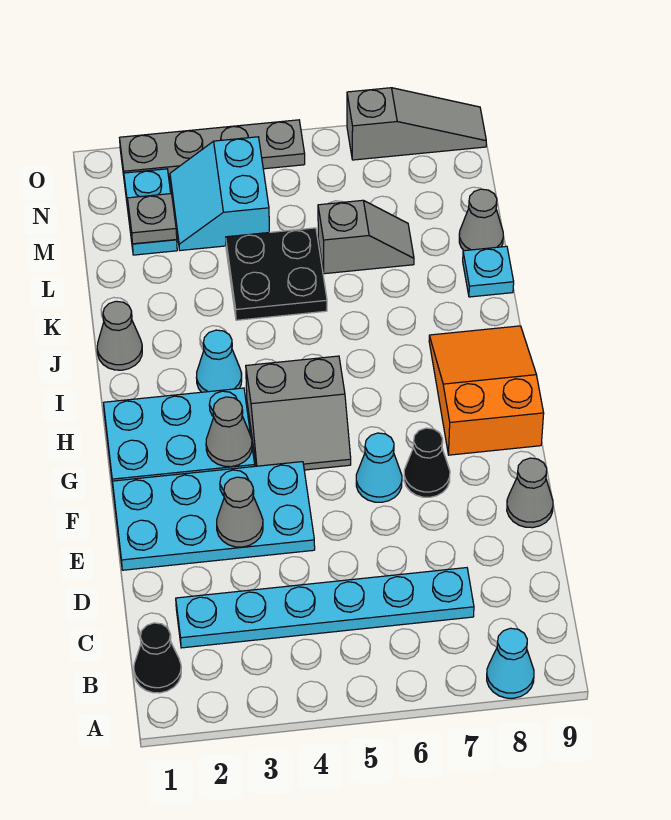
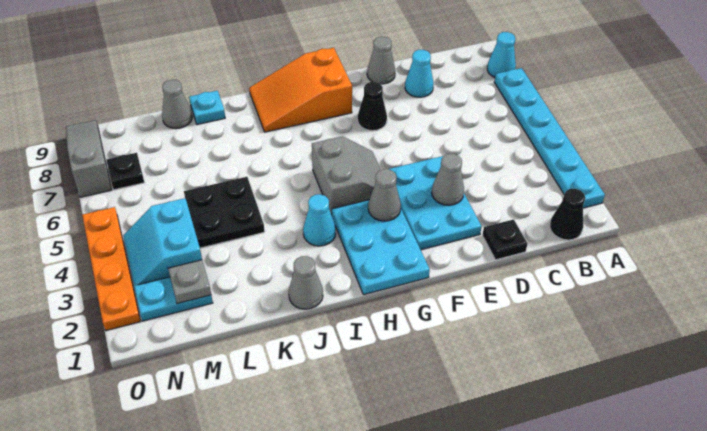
cyan 1x6 plate [176,568,474,648] -> cyan 1x6 plate moved to [494,68,605,208]
none -> black 1x1 plate [482,219,528,260]
cyan 2x4 plate [112,462,315,570] -> cyan 2x3 plate [389,156,482,250]
cyan 1x1 cone [356,433,402,502] -> cyan 1x1 cone moved to [405,50,434,97]
grey 1x2 slope [318,200,414,274] -> none
cyan 2x2 slope [170,137,269,250] -> cyan 2x2 slope turned to [123,198,202,286]
none -> black 1x1 plate [106,153,144,190]
grey 1x4 plate [120,120,305,178] -> orange 1x4 plate [82,207,141,331]

